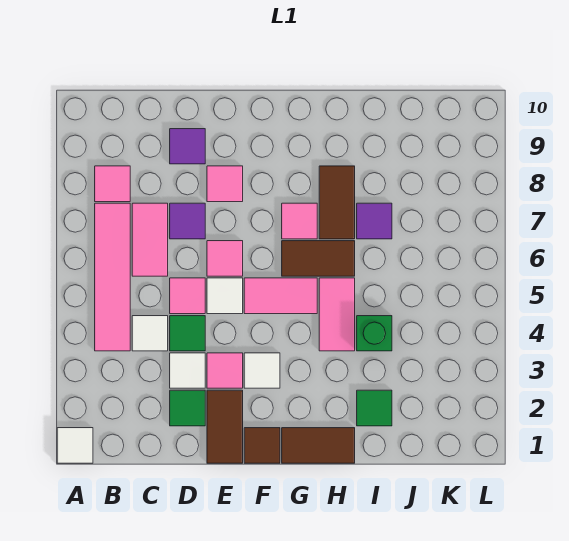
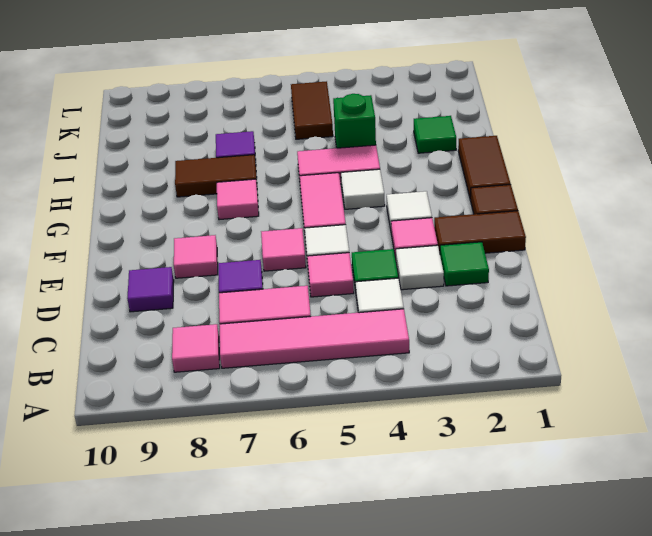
white 1x1 tile [57,428,93,463] -> white 1x1 tile moved to [341,169,385,209]
brown 1x2 tile [282,241,355,276] -> brown 1x2 tile moved to [291,81,333,139]

